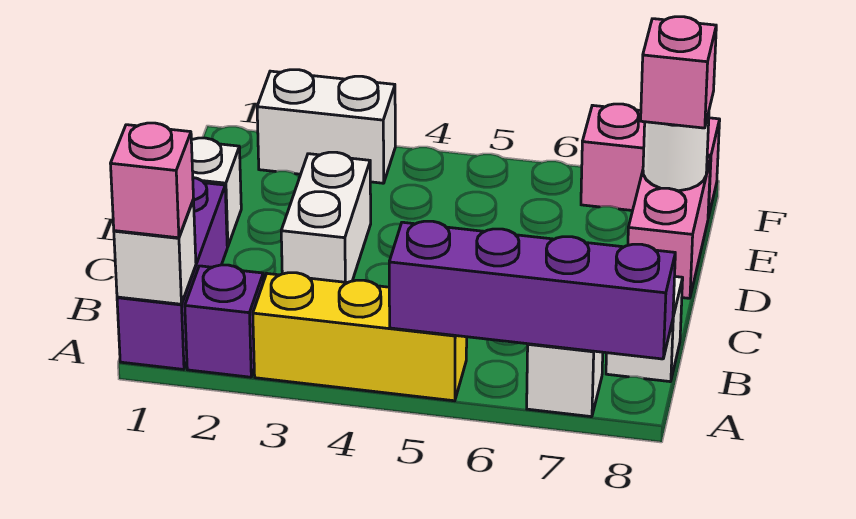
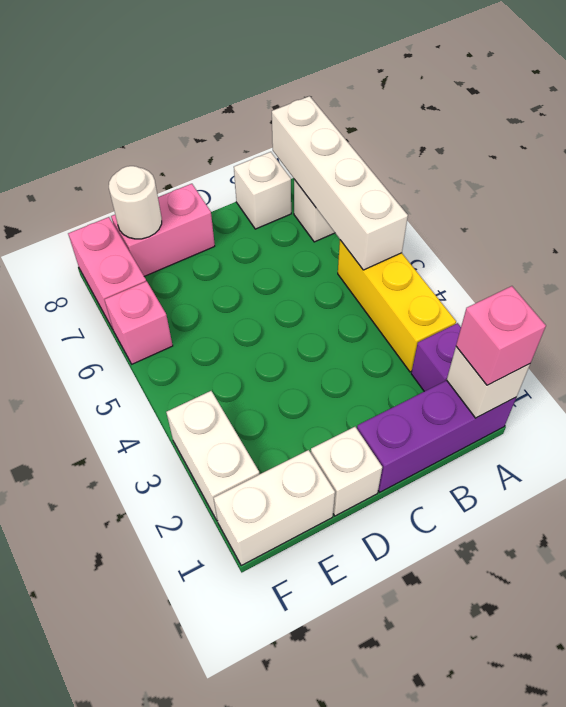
purple 1x4 brick [389,221,675,359] -> white 1x4 brick [272,96,408,270]
white 1x2 brick [281,152,371,283] -> white 1x2 brick moved to [214,450,335,566]
pink 1x1 brick [641,17,716,128] -> pink 1x1 brick moved to [104,281,173,364]

